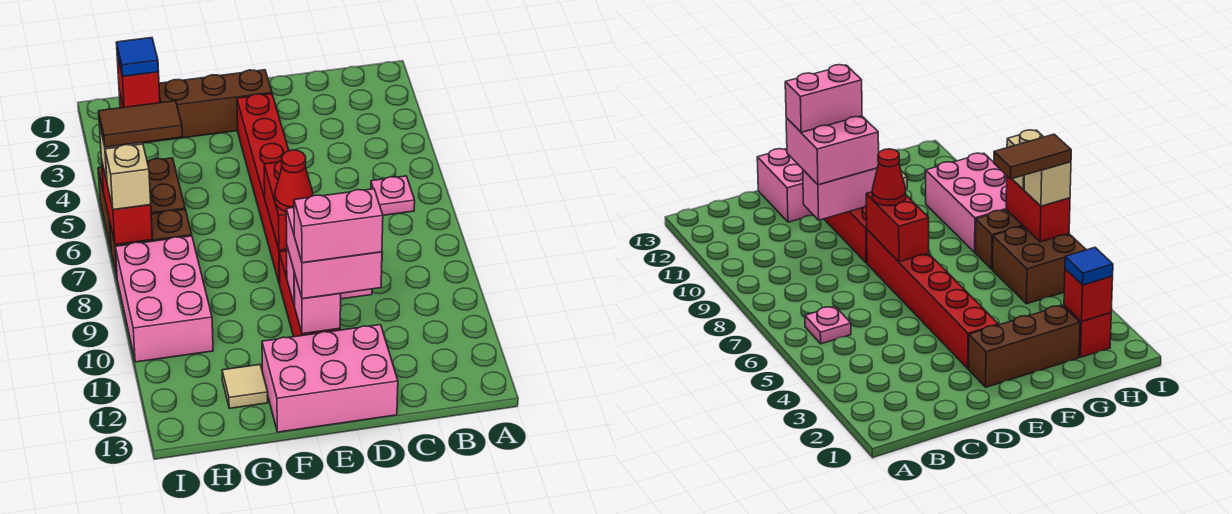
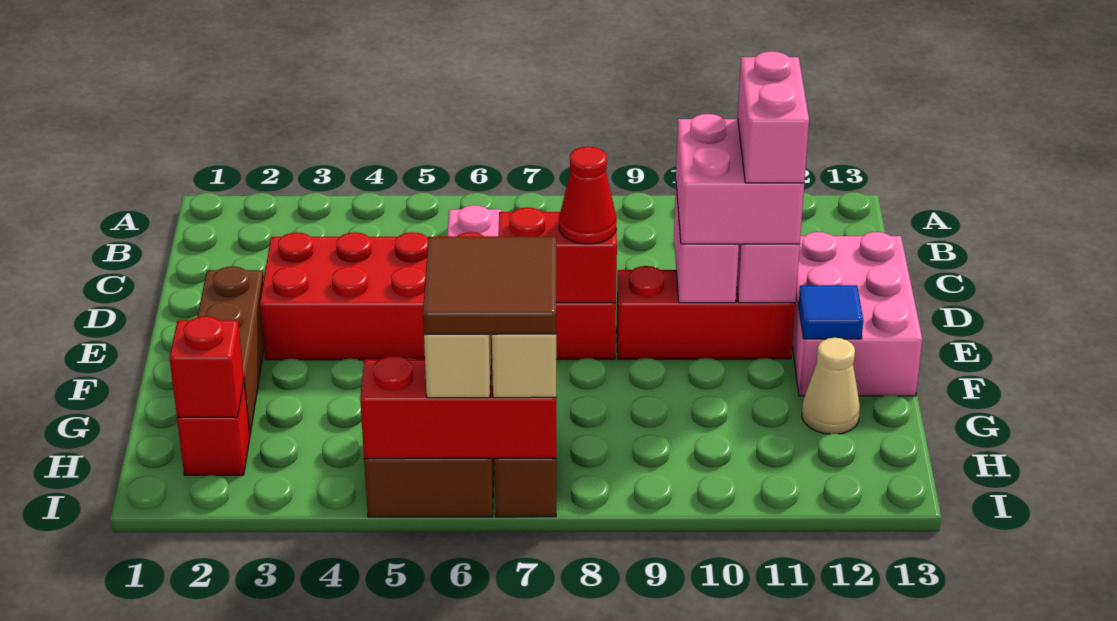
red 1x6 brick [237,94,289,284] -> red 2x6 brick [260,232,616,360]
tan 1x1 tile [222,365,268,408] -> tan 1x1 cone [802,338,860,434]
blue 1x1 tile [116,38,159,76] -> blue 1x1 tile moved to [799,285,863,339]
brown 1x2 tile [99,101,182,147] -> brown 2x2 tile [423,236,556,334]
pink 2x3 brick [115,236,213,362] -> none
red 1x2 brick [102,163,152,245] -> red 1x3 brick [360,356,556,459]

